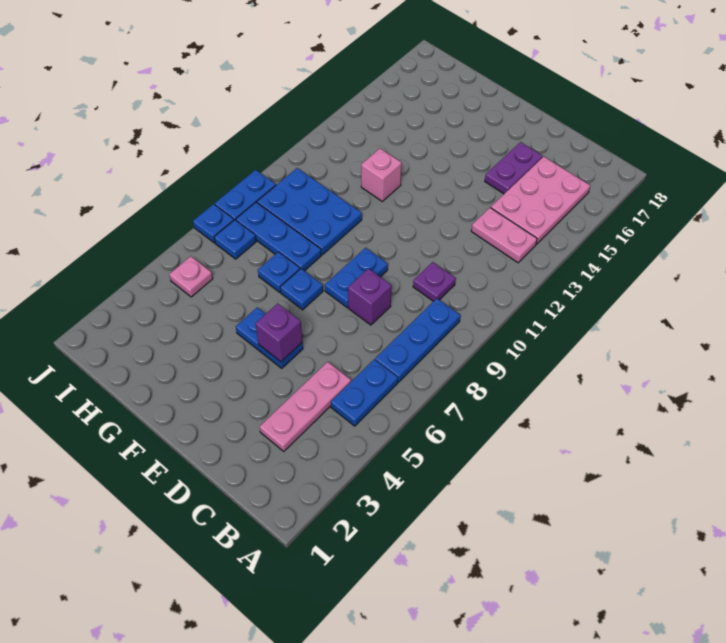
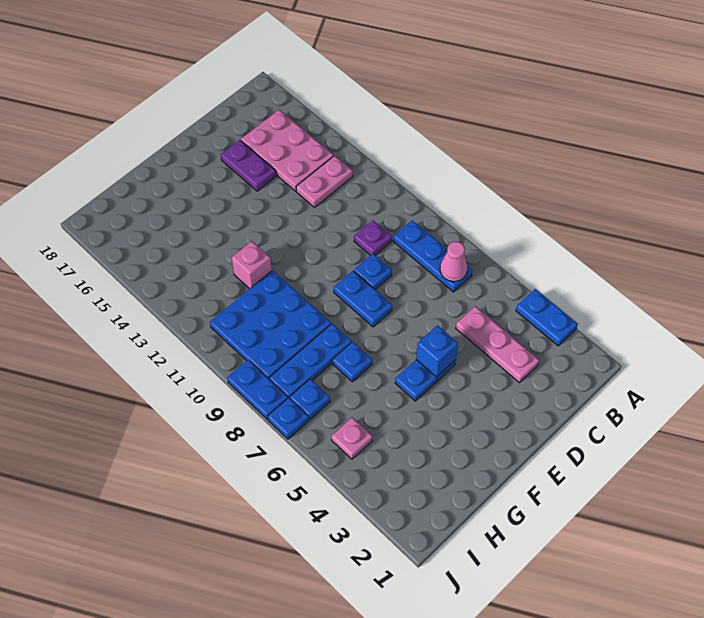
blue 1x2 plate [331,359,398,426] -> blue 1x2 plate moved to [516,289,578,346]
none -> pink 1x1 cone [440,242,467,282]
purple 1x1 brick [348,269,392,325] -> none
purple 1x1 brick [256,303,302,362] -> blue 1x1 brick [416,325,458,377]
blue 1x1 plate [280,269,323,310] -> blue 1x1 plate moved to [354,254,392,290]
blue 2x3 plate [257,168,362,255] -> blue 3x3 plate [210,270,331,379]

